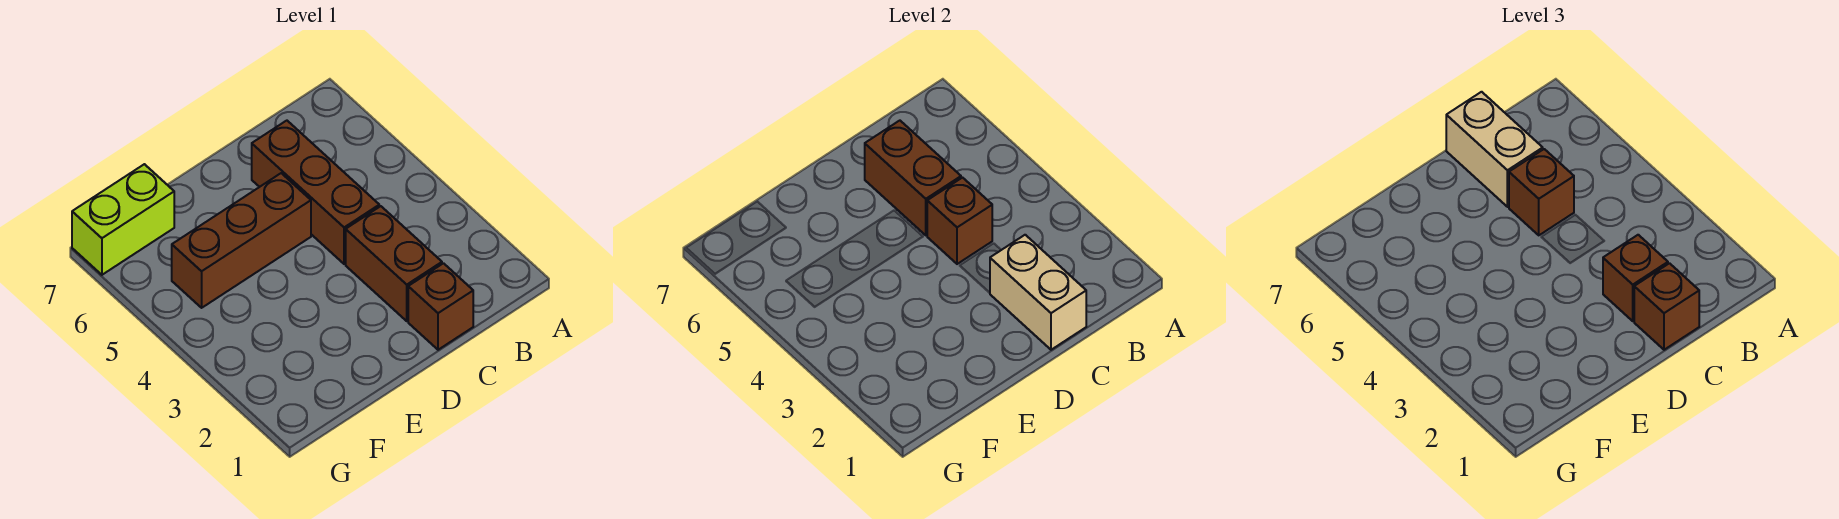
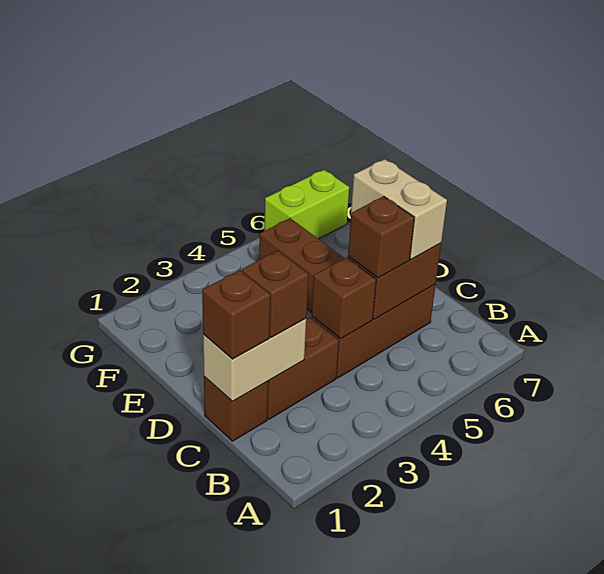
tan 1x2 brick [1446,92,1543,207] -> tan 1x2 brick turned to [351,159,447,259]
lime 1x2 brick [72,164,174,275] -> lime 1x2 brick turned to [264,170,349,239]

